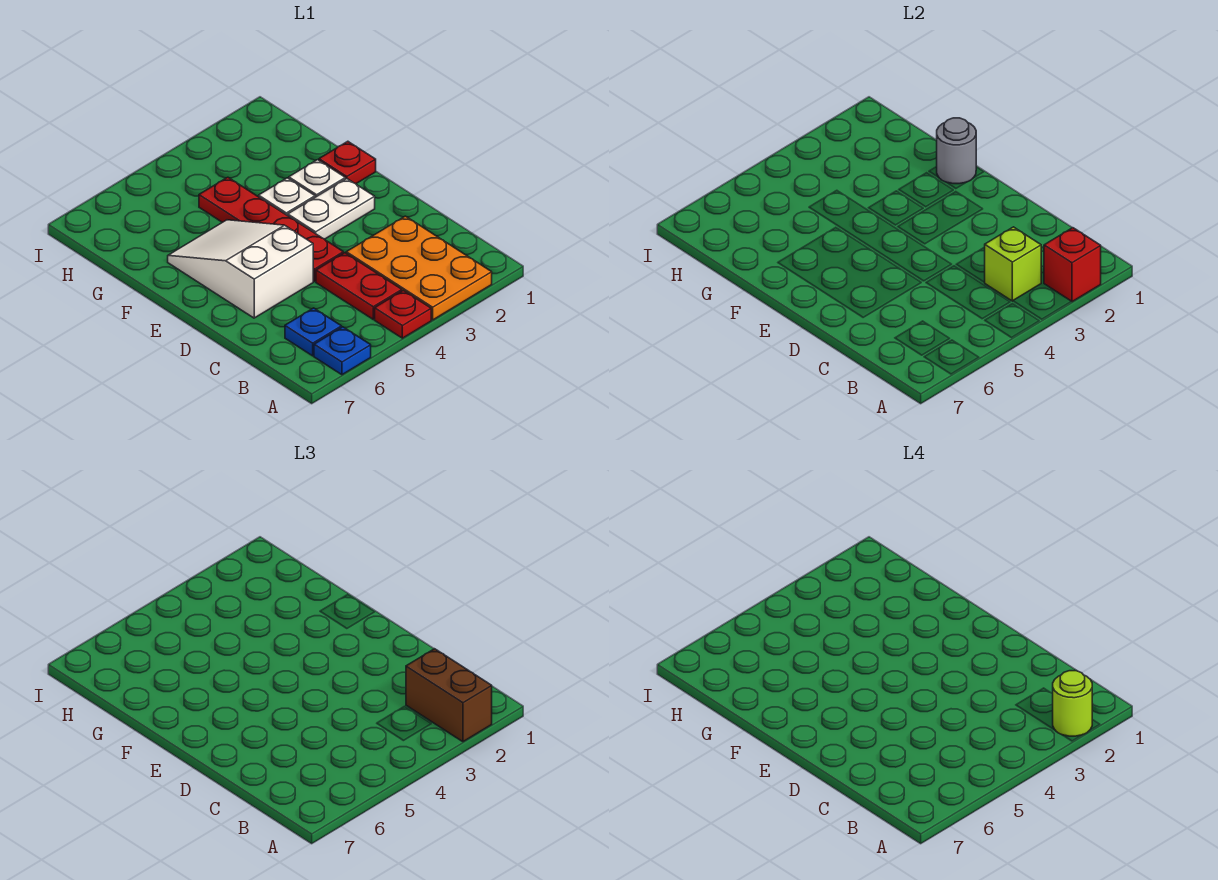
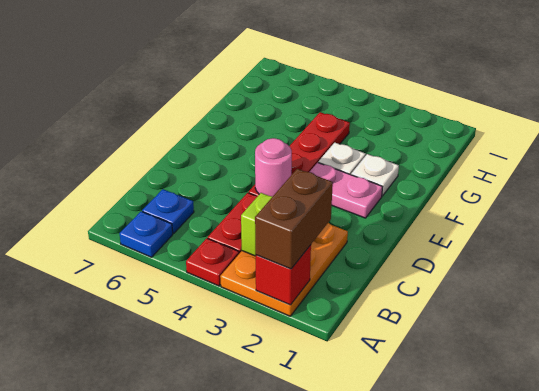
lime 1x1 round brick [1053,671,1092,736] -> none
none -> pink 1x1 round brick [255,138,292,196]
white 2x3 slope [168,220,313,318] -> none
white 1x2 plate [288,179,375,239] -> pink 1x2 plate [310,163,382,218]
red 1x1 plate [319,141,376,184] -> none
grey 1x1 round brick [937,118,976,184] -> none

